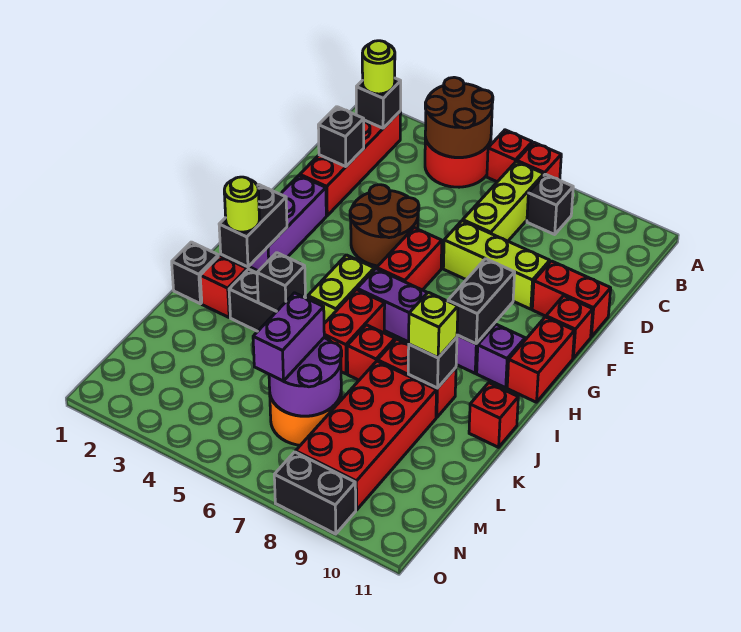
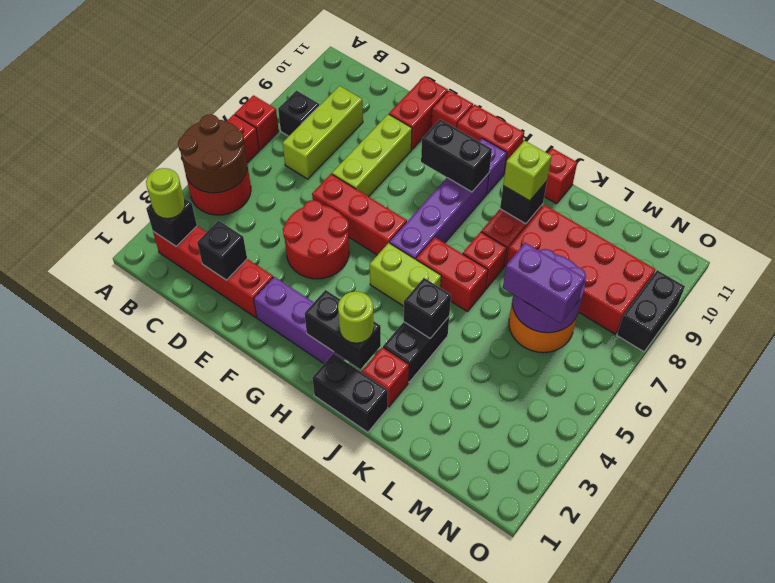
lime 1x3 brick [463,162,544,241] -> lime 1x3 brick turned to [283,86,363,179]
brown 2x2 round brick [350,185,419,266] -> red 2x2 round brick [283,200,349,279]
red 1x2 brick [377,228,442,290] -> red 1x3 brick [312,174,407,255]
black 1x1 brick [172,242,218,304] -> black 1x2 brick [312,354,388,432]

